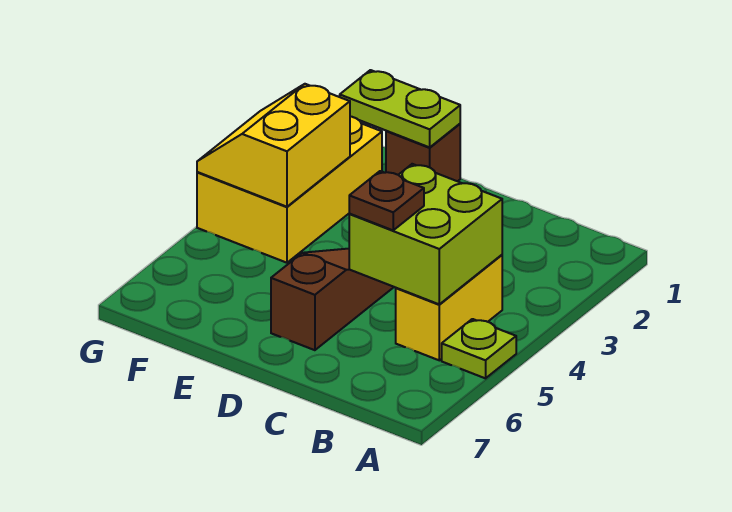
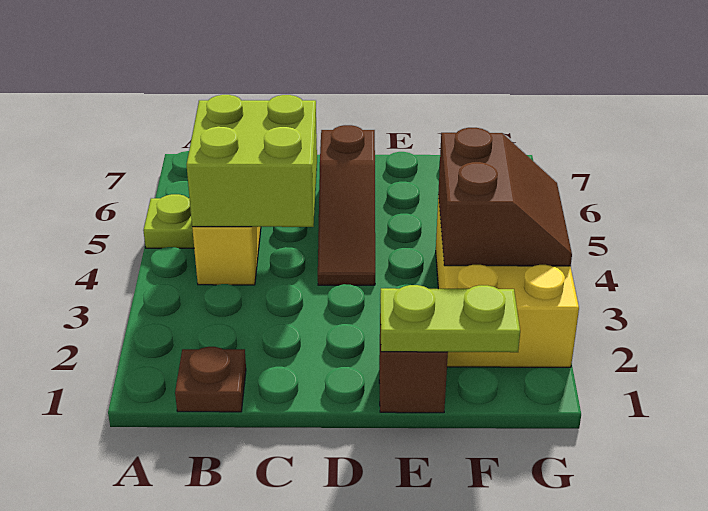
brown 1x1 plate [349,171,424,230] -> brown 1x1 plate moved to [175,347,246,412]
yellow 2x2 slope [197,84,350,207] -> brown 2x2 slope [438,128,572,266]

